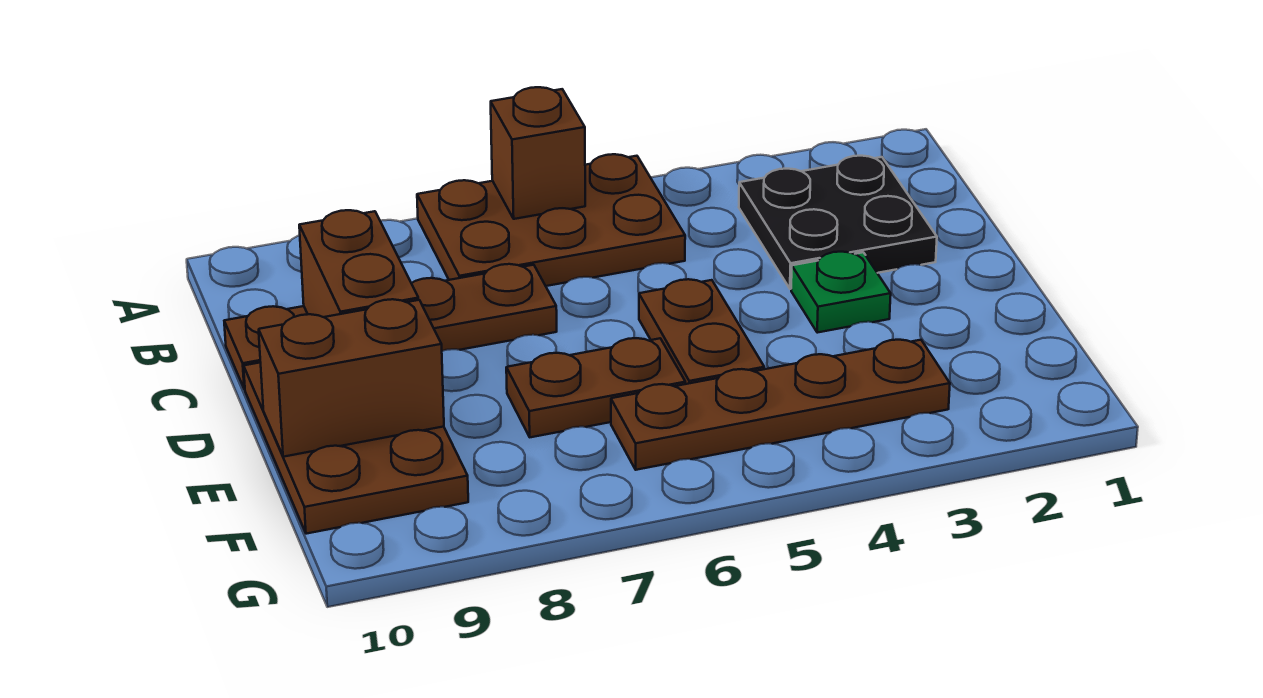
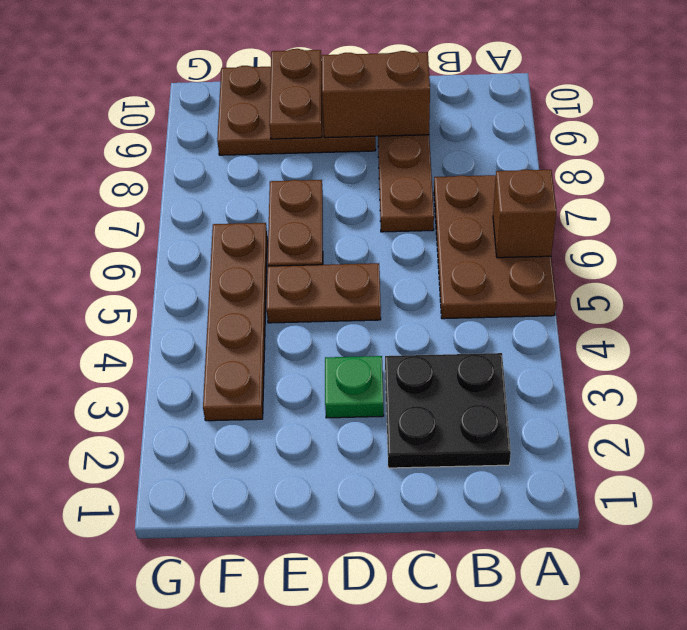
brown 1x2 brick [259,299,444,457] -> brown 1x2 plate [269,49,322,139]

